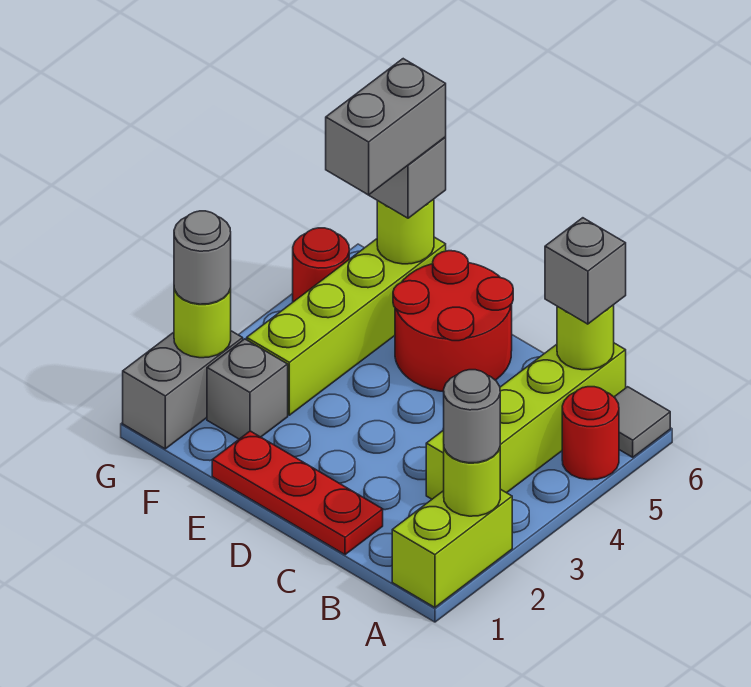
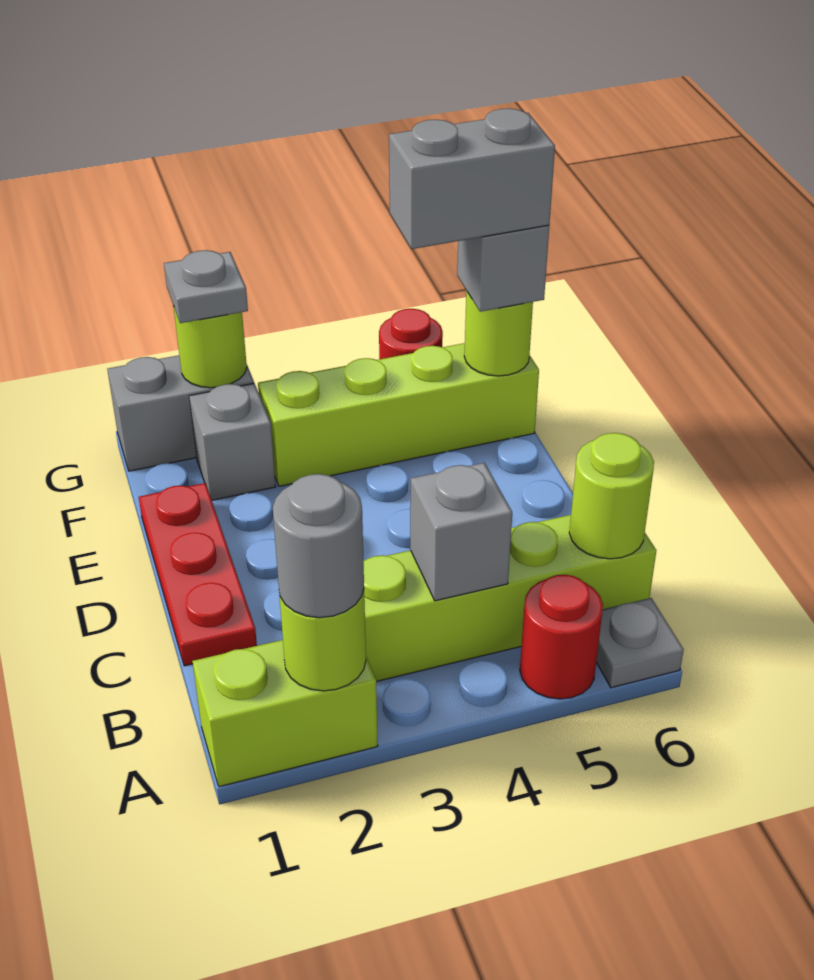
grey 1x1 tile [614,387,670,457] -> grey 1x1 plate [596,598,684,688]
grey 1x1 brick [545,218,626,324] -> grey 1x1 brick moved to [410,463,512,601]
red 2x2 round brick [393,251,513,392] -> none
grey 1x1 round brick [174,211,231,304] -> grey 1x1 plate [164,250,248,323]

